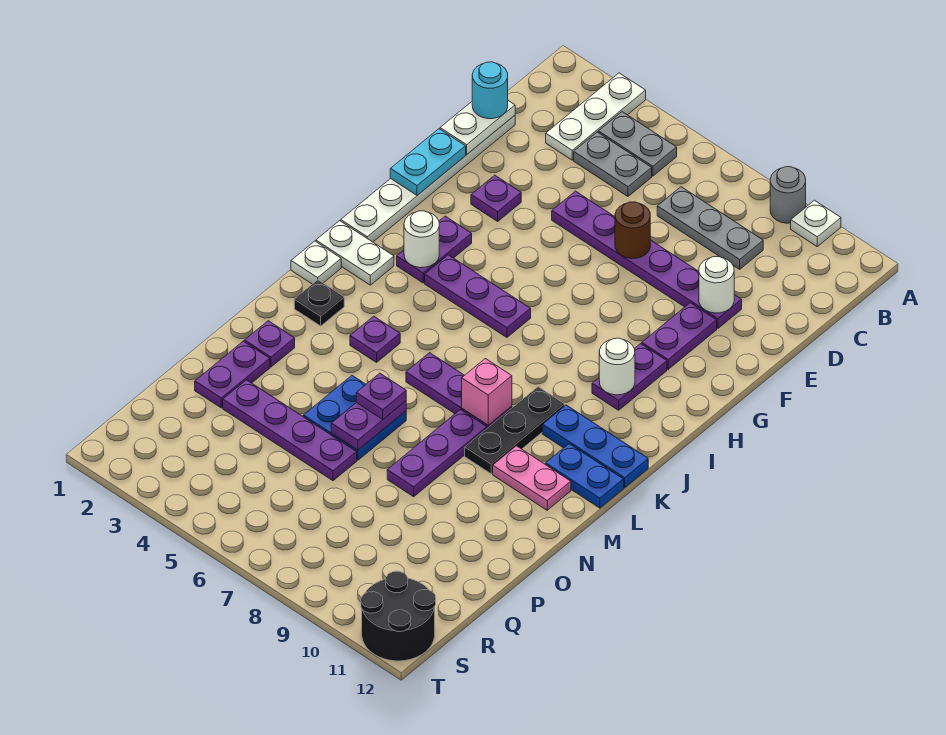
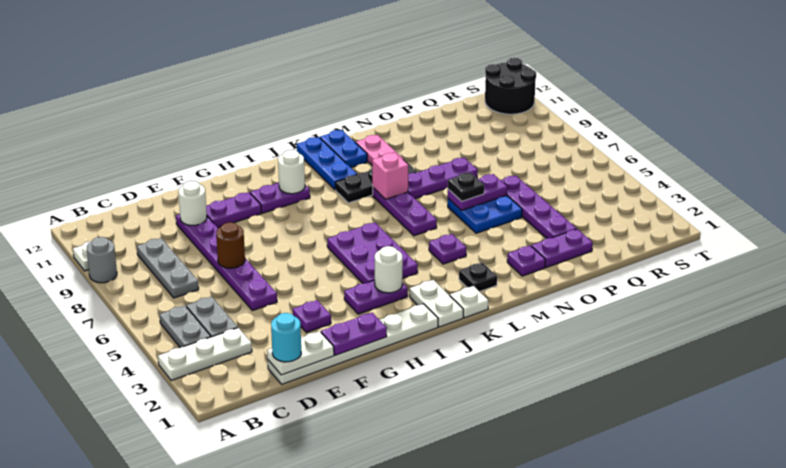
cyan 1x2 plate [390,129,466,195] -> purple 1x2 plate [321,313,387,355]
purple 1x3 plate [425,255,531,337] -> purple 2x3 plate [327,223,418,284]
purple 1x1 plate [356,373,406,419] -> black 1x1 plate [448,173,484,201]

